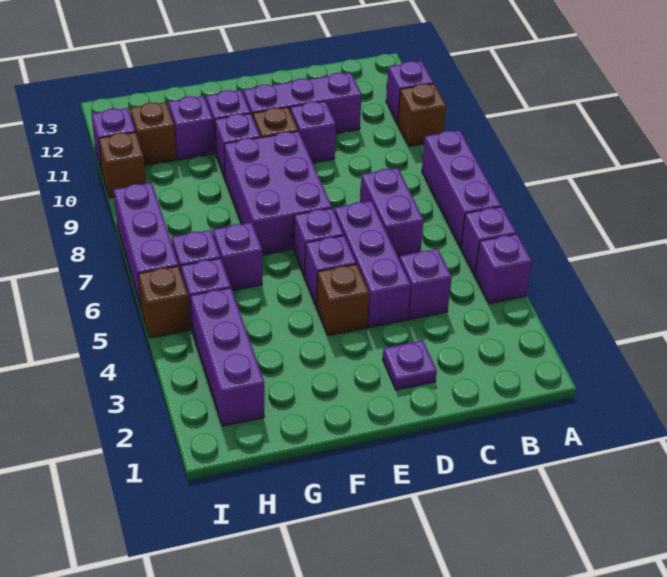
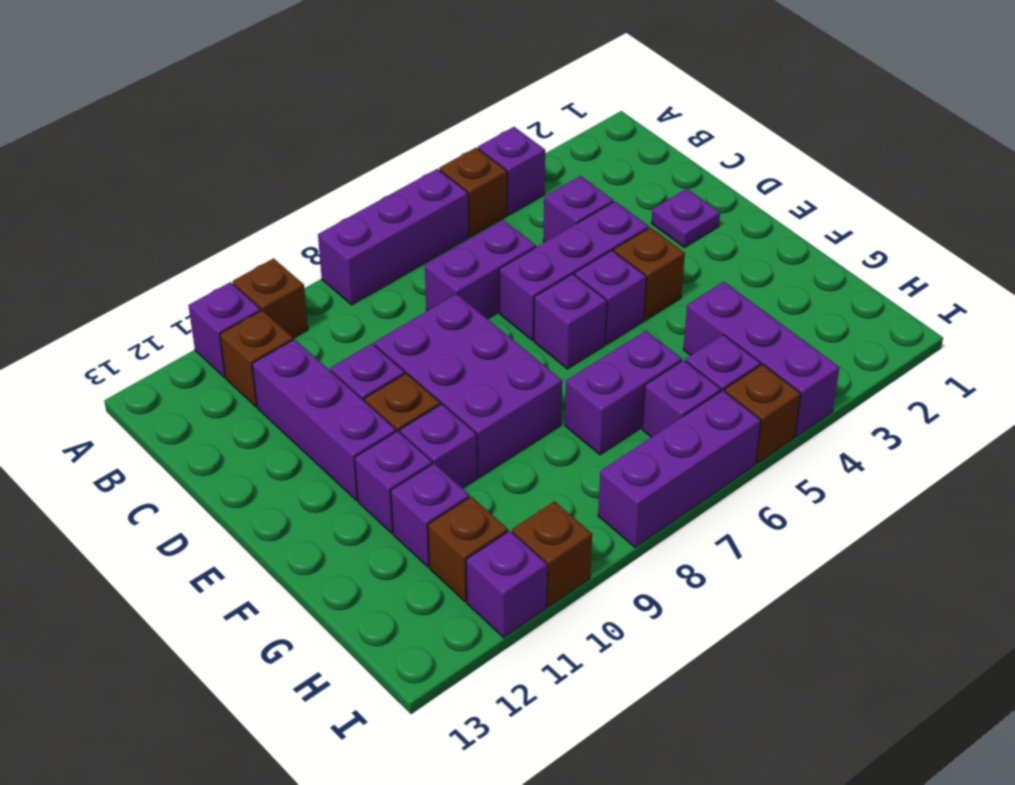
purple 1x1 brick [461,207,516,275] -> brown 1x1 brick [439,148,507,237]
none -> brown 1x1 brick [220,311,293,407]
purple 2x3 brick [224,131,332,255] -> purple 2x3 brick turned to [374,294,562,477]
purple 1x1 brick [213,223,262,291] -> purple 1x2 brick [565,331,682,455]
purple 1x3 brick [191,288,264,426] -> purple 1x3 brick turned to [683,282,840,437]

